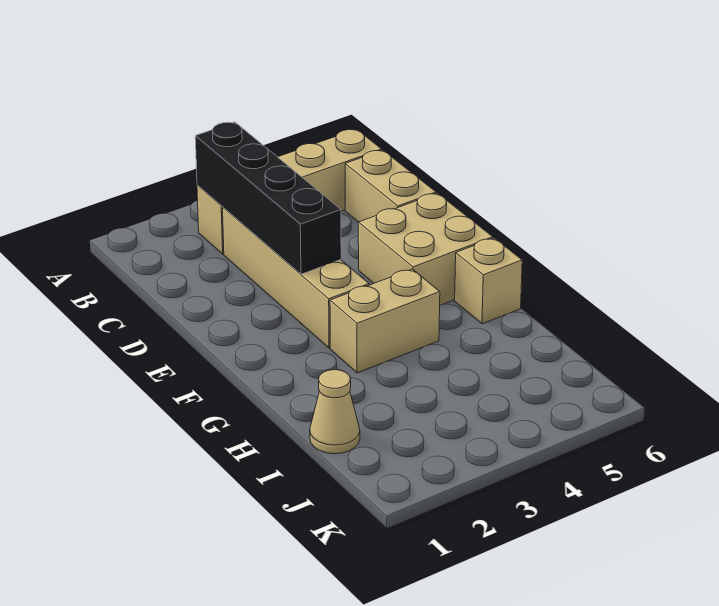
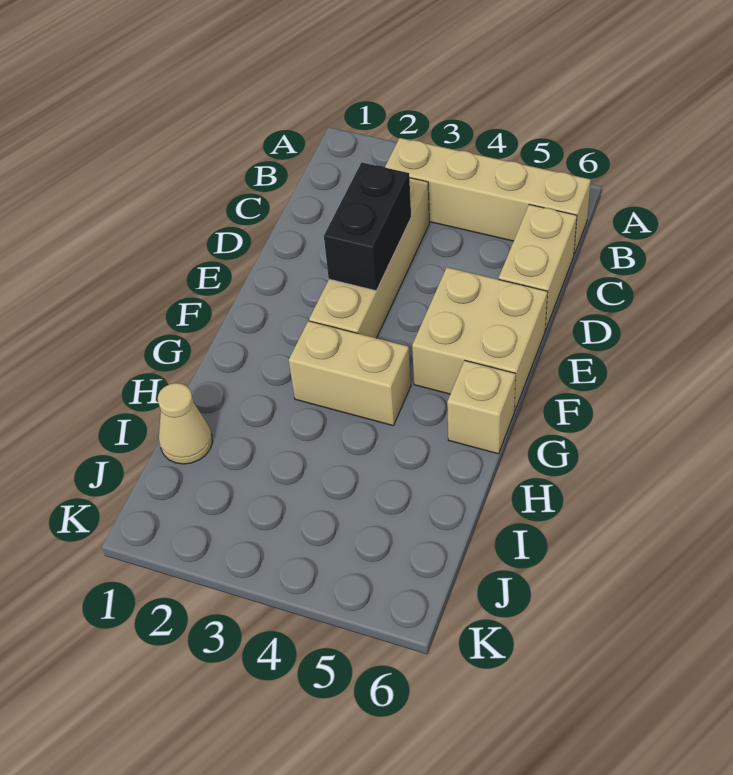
black 1x4 brick [195,122,341,274] -> black 1x2 brick [324,162,411,291]

